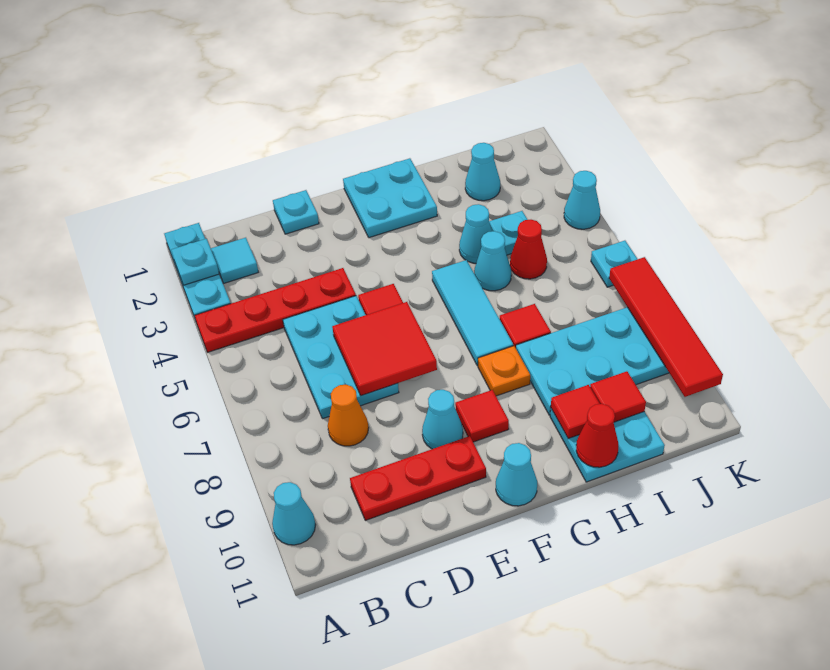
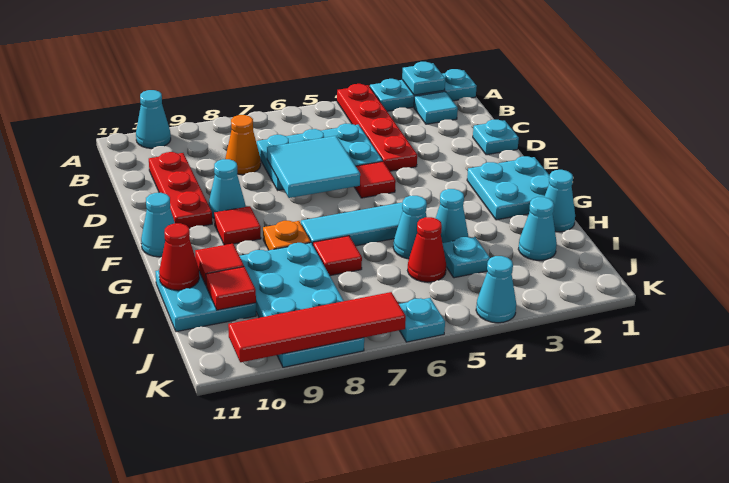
red 2x2 tile [332,302,437,396] -> cyan 2x2 tile [267,136,360,198]
none -> cyan 1x1 cone [545,170,575,232]

